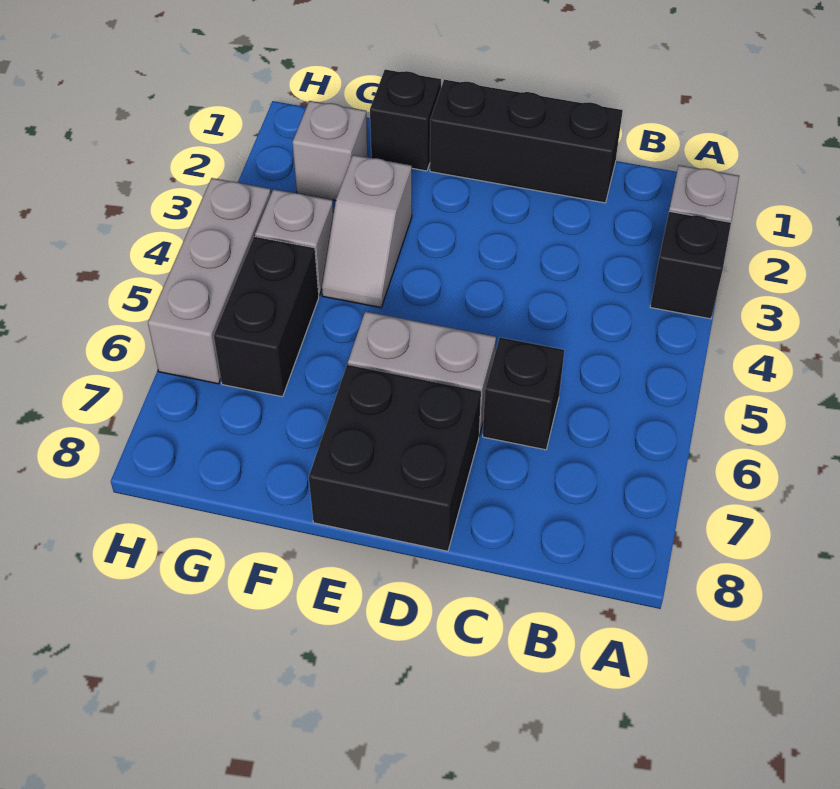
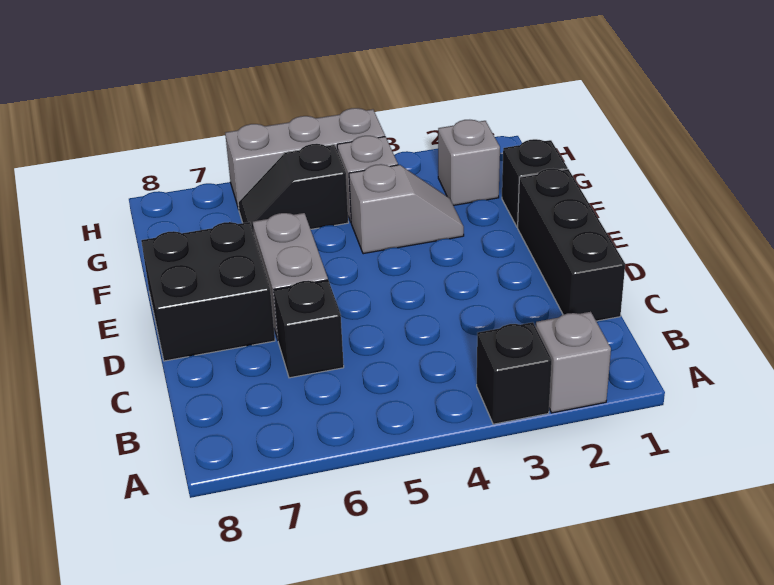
grey 1x2 slope [322,155,412,308] -> grey 1x2 slope turned to [349,164,464,254]
black 1x2 brick [214,237,319,397] -> black 1x2 slope [238,144,348,233]

